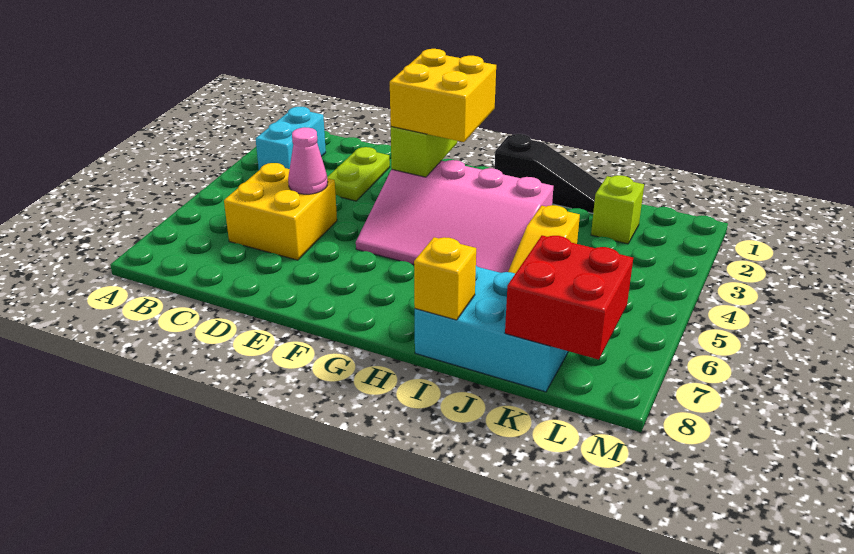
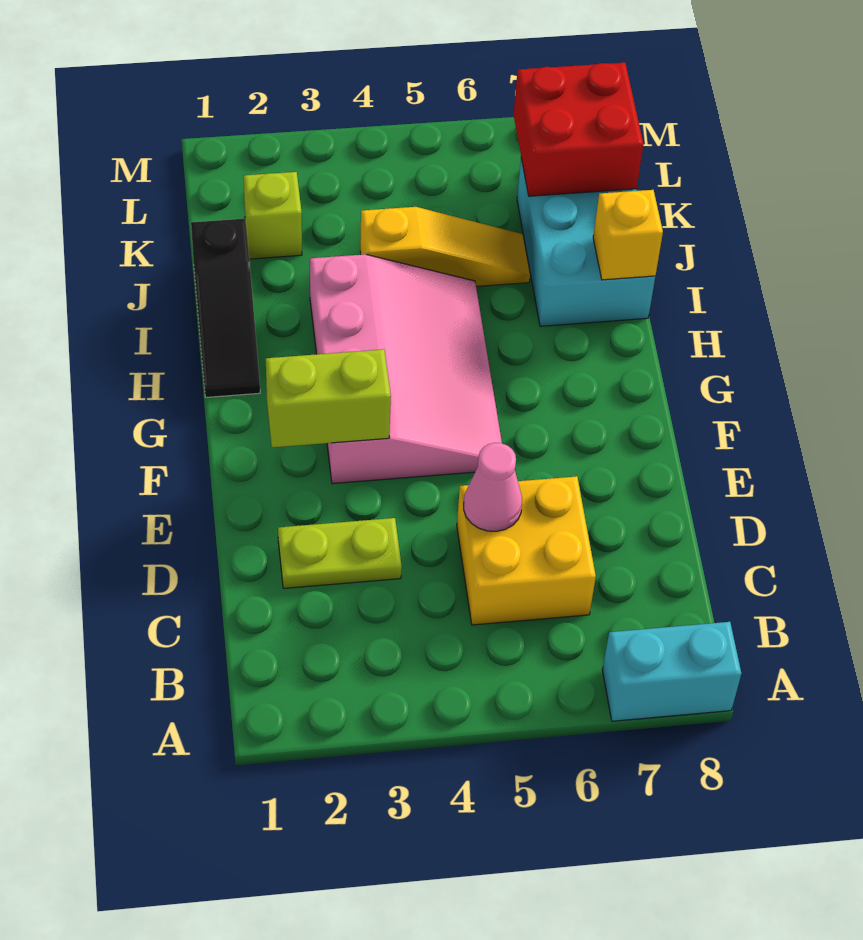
cyan 1x2 brick [256,107,326,170] -> cyan 1x2 brick moved to [602,622,741,721]
yellow 2x2 brick [390,49,496,142] -> none
black 1x3 slope [495,134,602,213] -> black 1x3 slope turned to [191,219,260,397]

